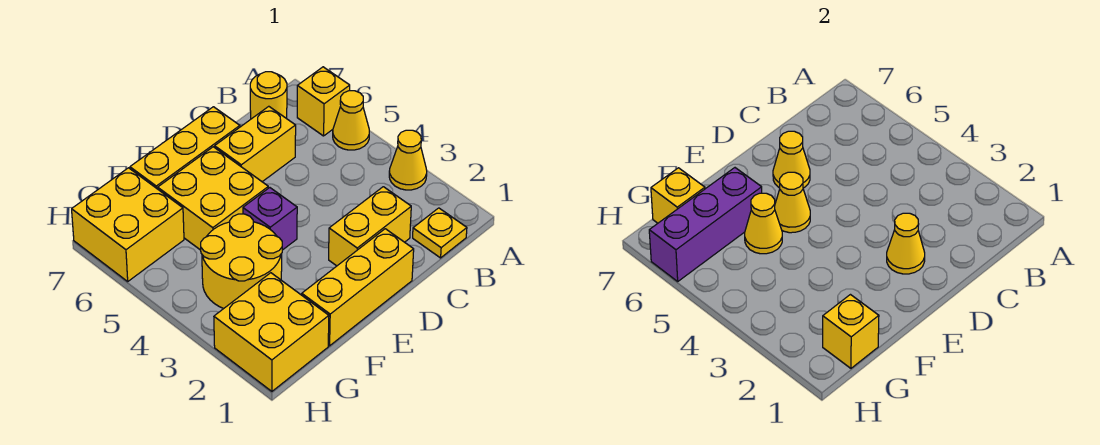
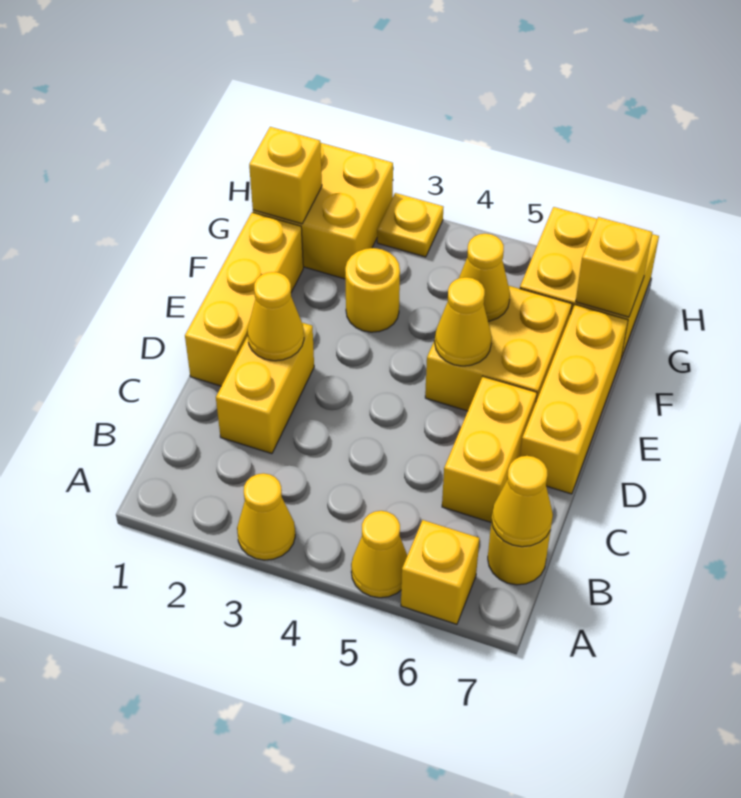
yellow 1x1 plate [413,208,467,258] -> yellow 1x1 plate moved to [377,193,444,257]
yellow 1x1 cone [773,131,810,188] -> yellow 1x1 cone moved to [491,456,553,547]
purple 1x1 brick [243,188,297,250] -> none
yellow 2x2 round brick [201,214,282,309] -> yellow 1x1 round brick [345,248,400,332]
purple 1x3 brick [649,168,762,281] -> none

